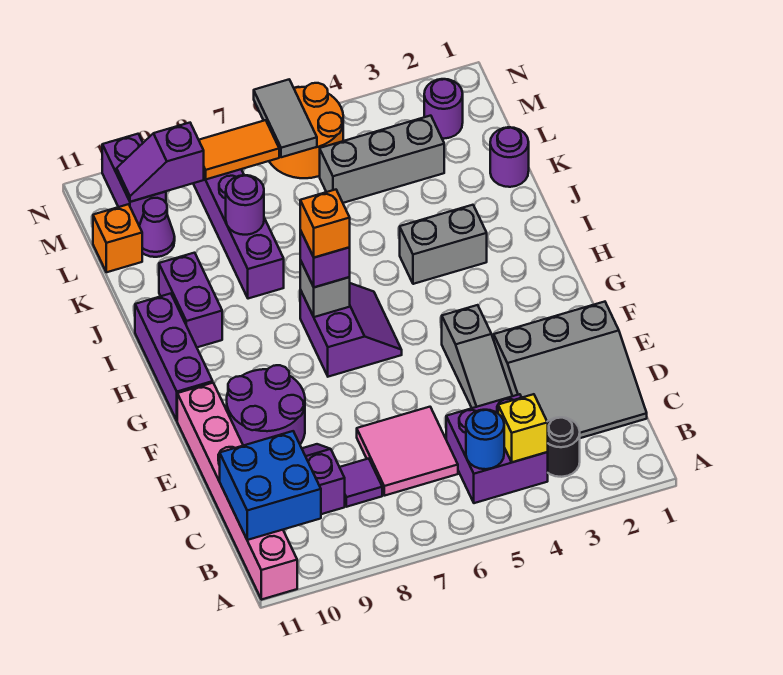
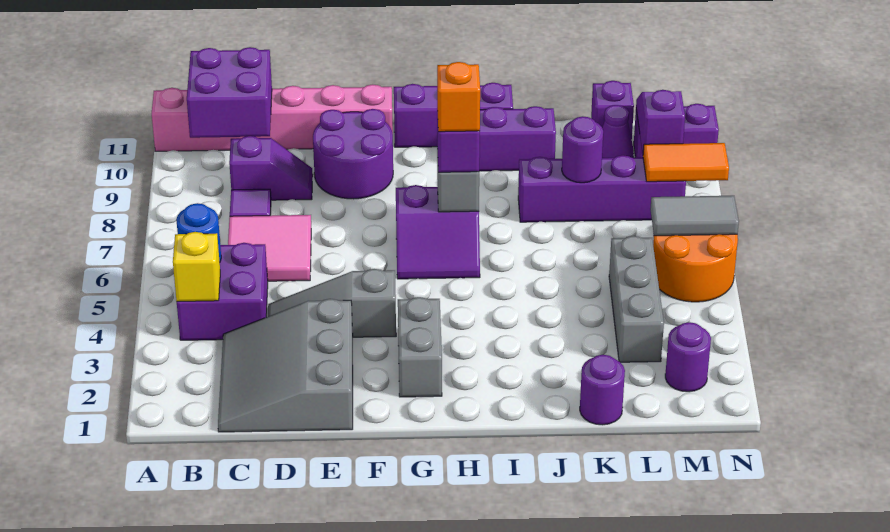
black 1x1 round brick [547,417,580,477] -> none
blue 2x2 brick [220,431,321,540] -> purple 2x2 brick [187,47,272,138]
grey 1x2 brick [400,205,487,284] -> grey 1x2 brick moved to [398,297,442,397]
orange 1x1 brick [93,204,142,272] -> purple 1x1 brick [591,81,634,139]
orange 1x2 tile [199,120,279,179] -> orange 1x2 tile turned to [643,143,729,182]

